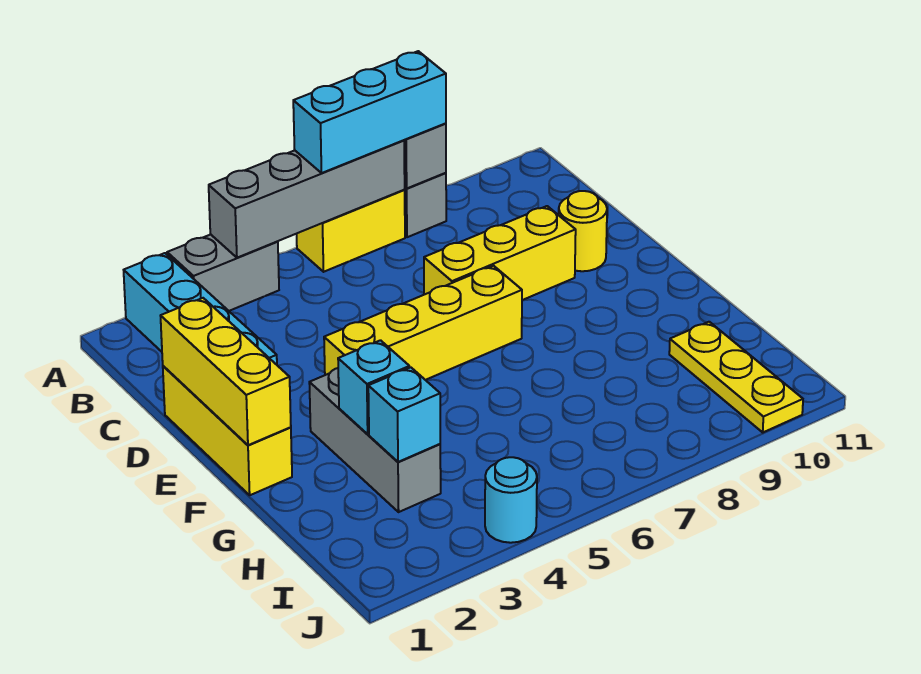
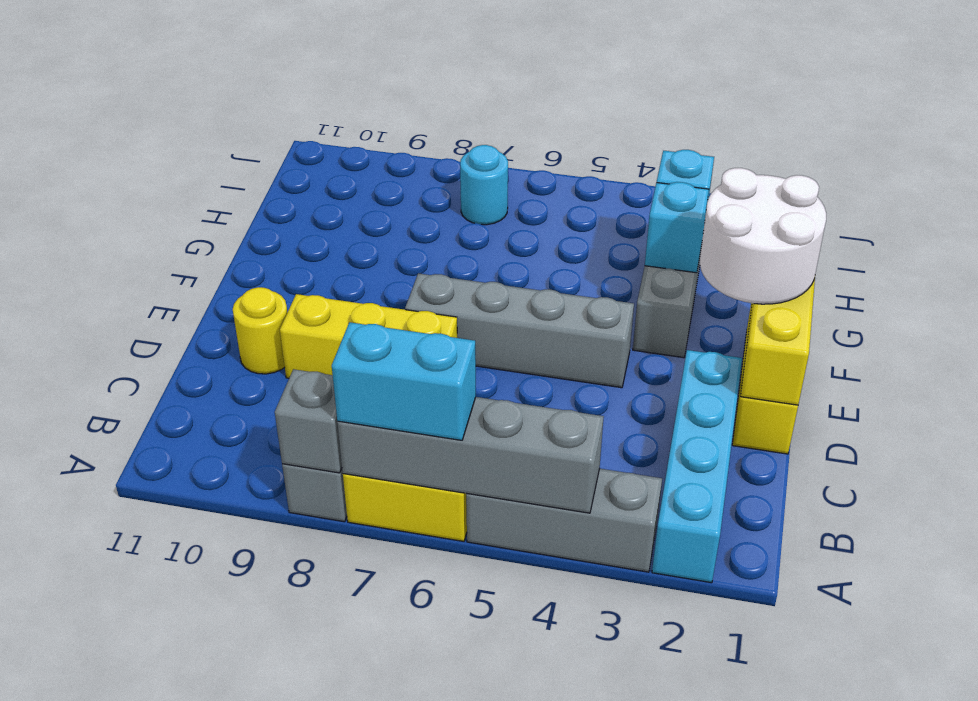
grey 1x2 brick [167,234,279,311] -> grey 1x3 brick [466,469,662,572]
cyan 1x3 brick [293,51,446,173] -> cyan 1x2 brick [332,322,476,440]
none -> white 2x2 round brick [700,168,826,304]
yellow 1x4 brick [324,266,522,380] -> grey 1x4 brick [405,273,634,388]
yellow 1x3 plate [669,322,803,432] -> none
cyan 1x1 round brick [485,457,537,543] -> cyan 1x1 round brick moved to [460,145,508,225]

